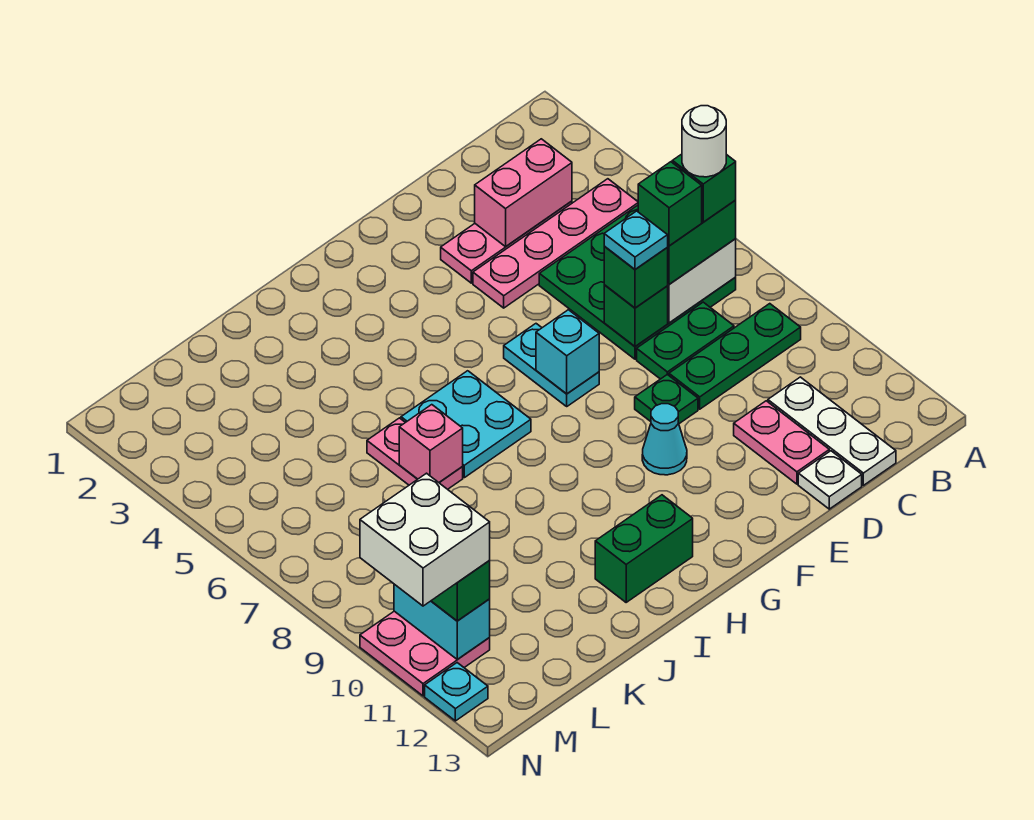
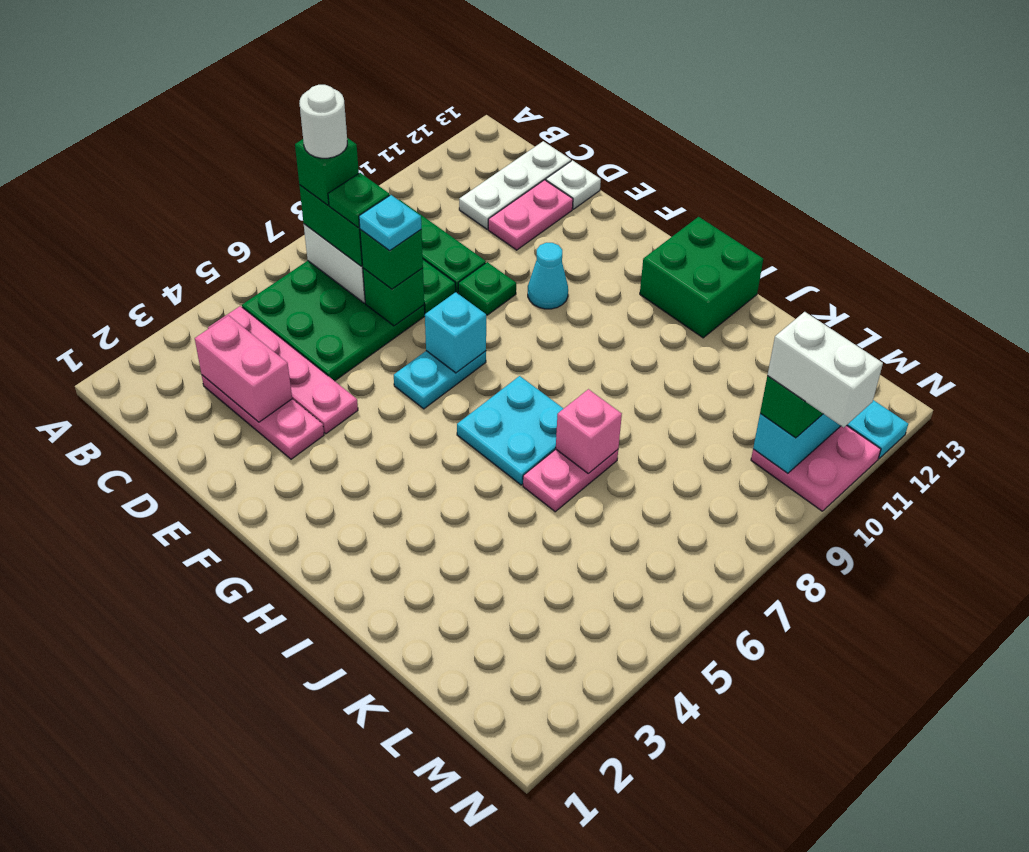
green 1x1 brick [638,162,702,246] -> green 1x1 plate [328,173,390,228]
green 1x2 brick [595,495,693,602] -> green 2x2 brick [640,217,763,338]
white 2x2 brick [360,473,490,606] -> white 1x2 brick [767,312,883,428]

